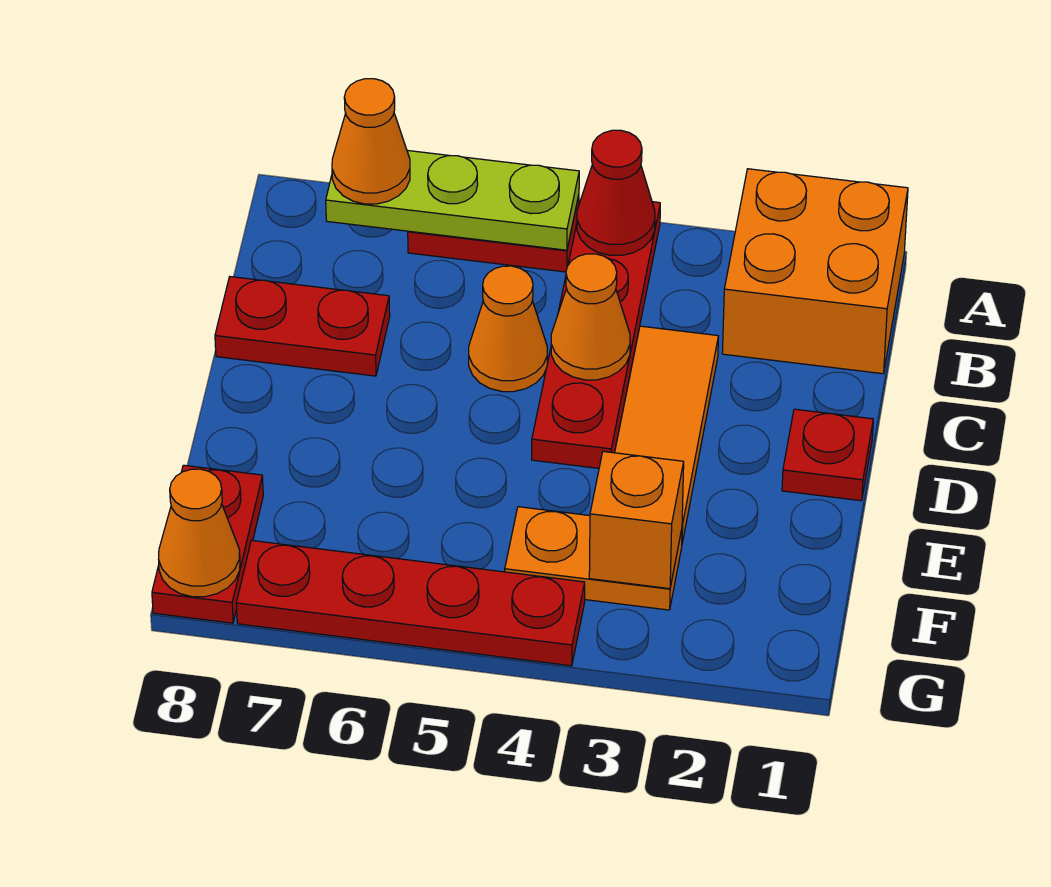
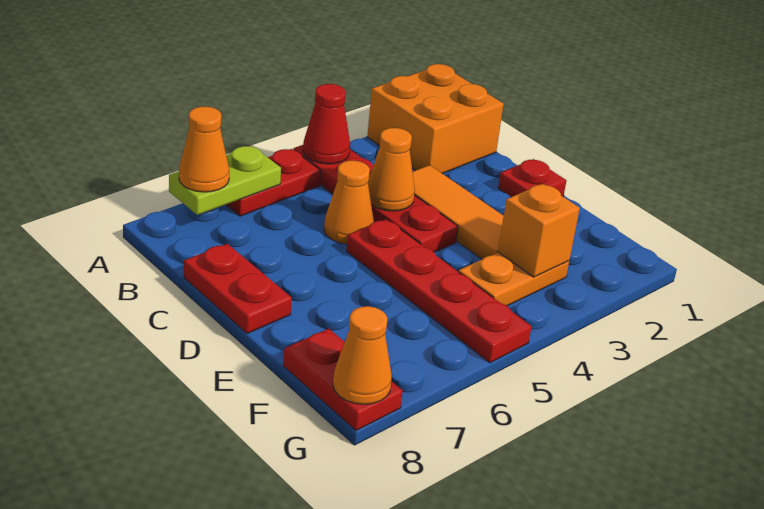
lime 1x3 plate [326,150,579,250] -> lime 1x2 plate [169,146,281,215]
red 1x2 plate [215,277,390,376] -> red 1x2 plate turned to [184,244,292,334]
red 1x4 plate [236,540,585,666] -> red 1x4 plate turned to [347,219,532,363]

